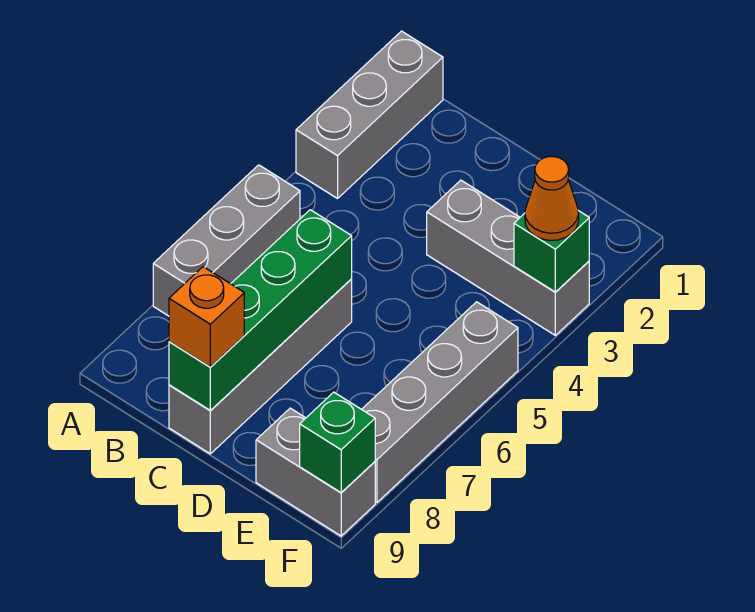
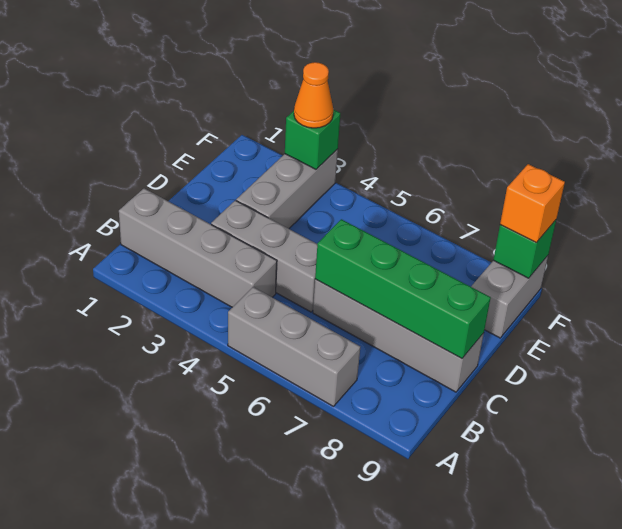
grey 1x3 brick [296,31,443,199] -> grey 1x3 brick moved to [211,200,317,312]
orange 1x1 brick [169,267,244,367] -> orange 1x1 brick moved to [500,164,565,242]
grey 1x4 brick [362,302,518,503] -> grey 1x4 brick moved to [119,188,277,307]

